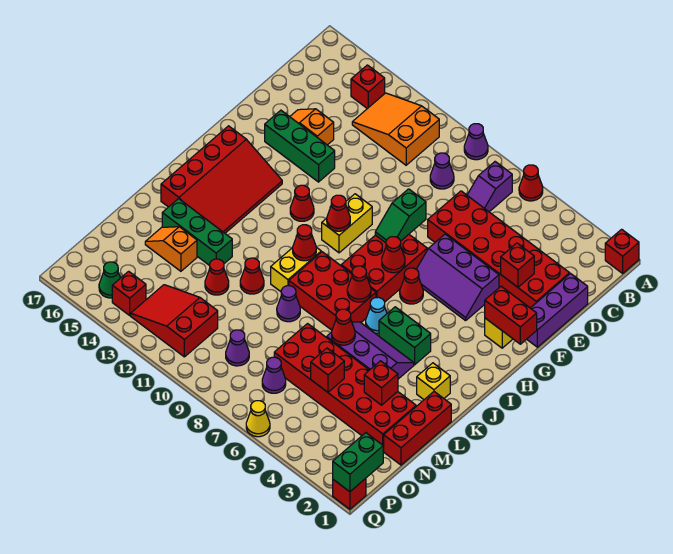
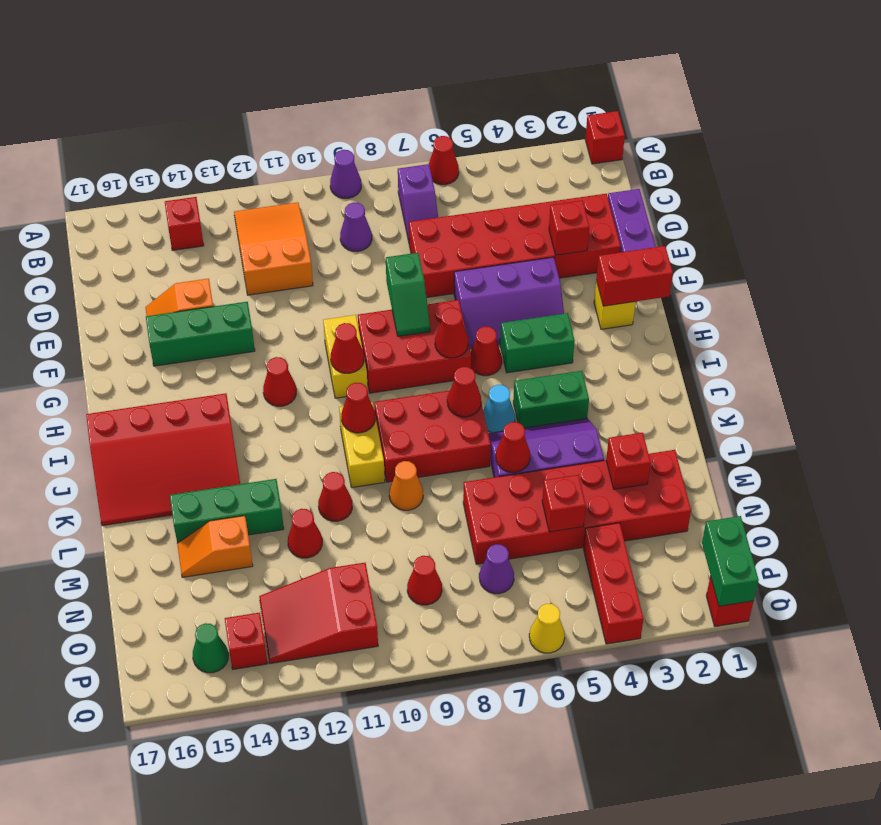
orange 2x3 slope [352,93,439,165] -> orange 2x3 slope turned to [234,202,313,295]
red 2x3 brick [341,235,427,302] -> red 2x3 brick turned to [358,300,471,393]
none -> green 1x2 brick [500,313,575,373]
red 3x4 slope [161,126,282,233] -> red 3x4 slope turned to [86,393,240,526]
yellow 1x1 brick [417,363,450,399] -> none
red 1x3 brick [384,392,451,465] -> red 1x3 brick moved to [583,523,644,644]
purple 1x1 cone [277,286,300,322] -> orange 1x1 cone [389,461,423,510]
purple 1x1 cone [226,330,249,366] -> red 1x1 cone [407,556,442,605]

